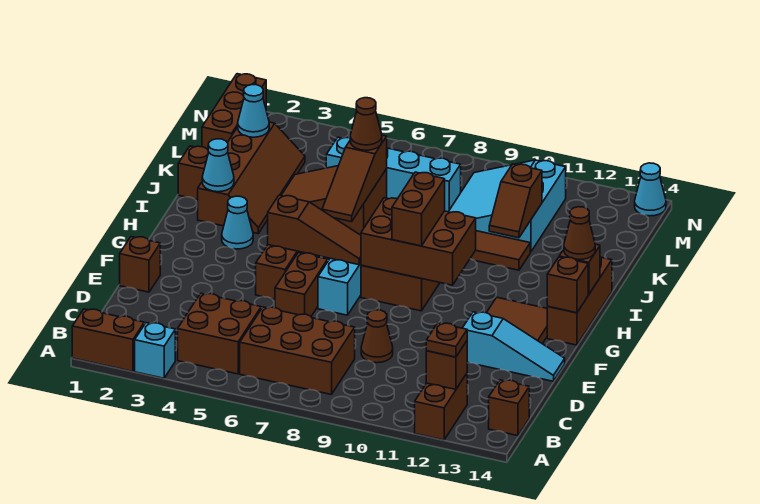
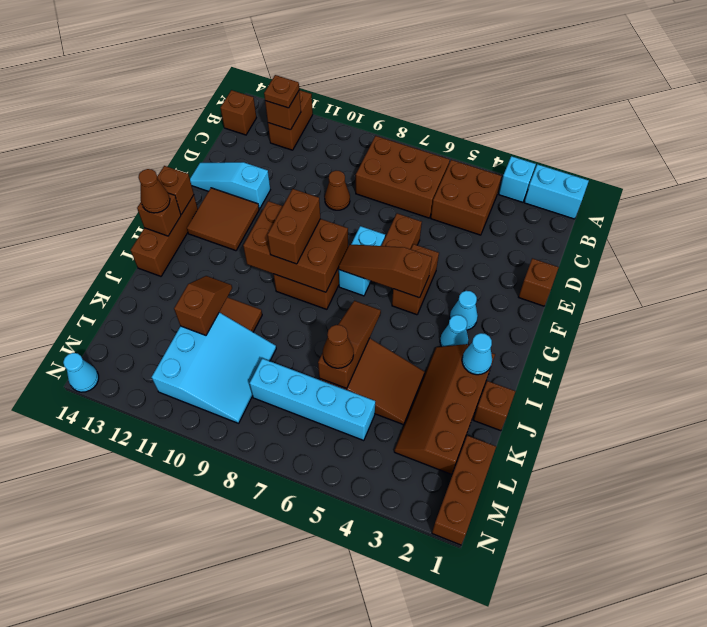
brown 1x2 brick [72,309,144,371] -> cyan 1x2 brick [524,164,589,219]
cyan 1x1 cone [238,85,269,137] -> cyan 1x1 cone moved to [450,291,478,330]

